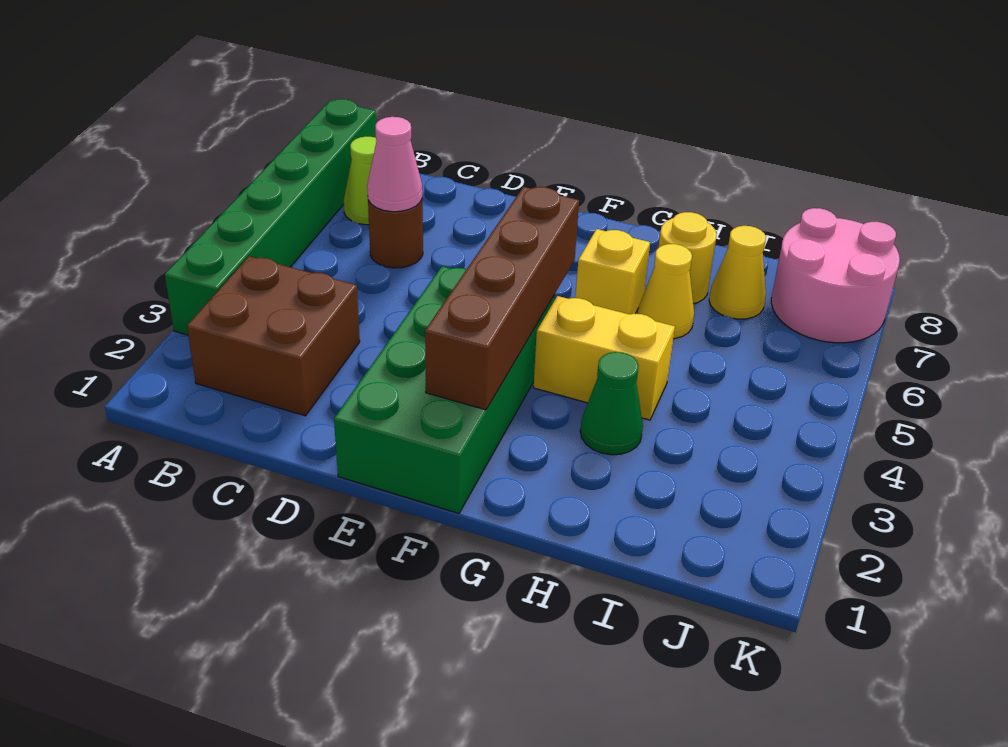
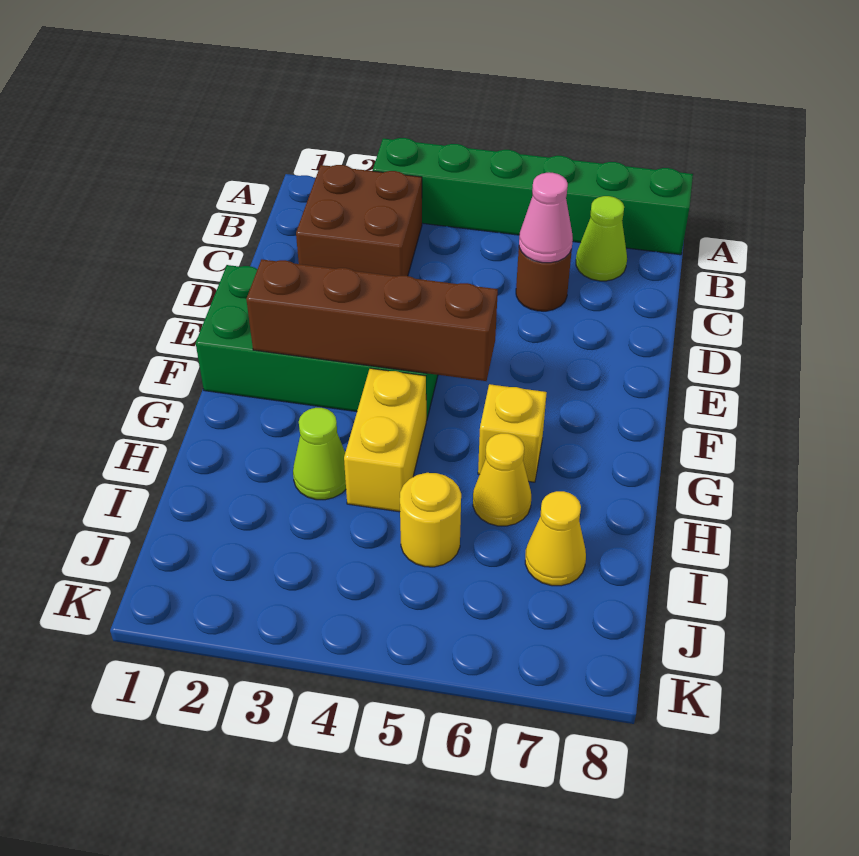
green 1x1 cone [580,352,643,455] -> lime 1x1 cone [293,408,346,500]
yellow 1x1 round brick [659,212,717,304] -> yellow 1x1 round brick moved to [400,473,461,567]
pink 2x2 round brick [771,208,900,343] -> none

